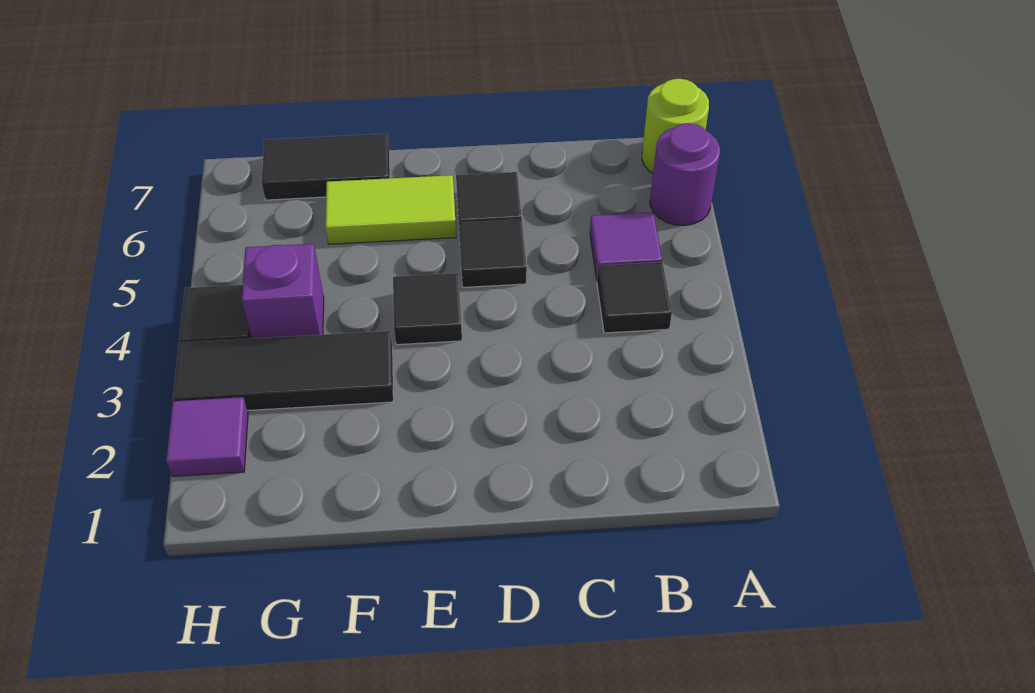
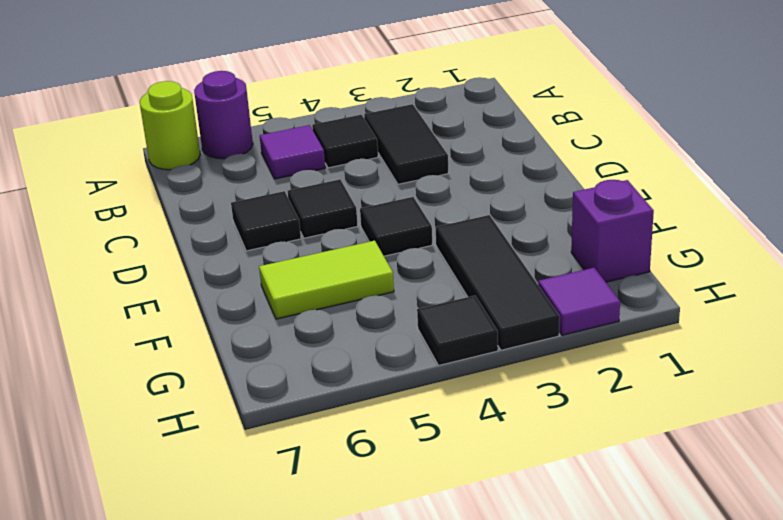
lime 1x2 tile [325,175,456,244] -> lime 1x2 tile turned to [259,241,394,319]
black 1x2 tile [261,134,390,200] -> black 1x2 tile moved to [364,104,449,184]
purple 1x1 brick [242,244,324,339] -> purple 1x1 brick moved to [571,180,654,282]

